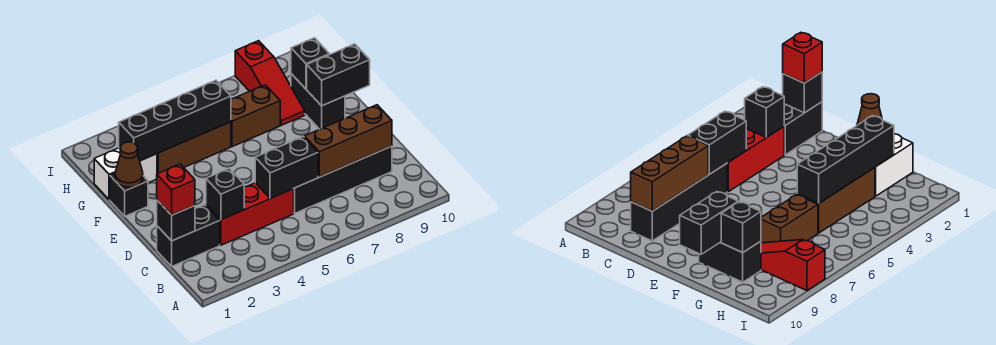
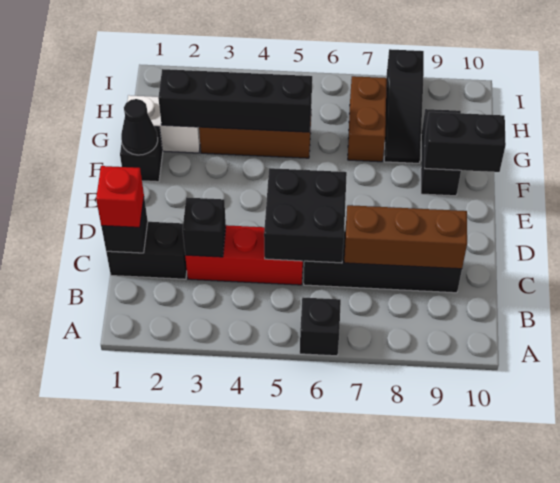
black 1x2 brick [255,137,318,198] -> black 2x2 brick [264,168,347,263]
brown 1x1 cone [115,142,143,187] -> black 1x1 cone [121,99,158,155]
brown 1x2 brick [231,85,280,147] -> brown 1x2 brick turned to [348,76,387,162]
red 1x3 slope [235,41,305,125] -> black 1x3 slope [384,49,424,163]
black 1x1 brick [291,38,329,89] -> black 1x1 brick moved to [300,298,341,356]

